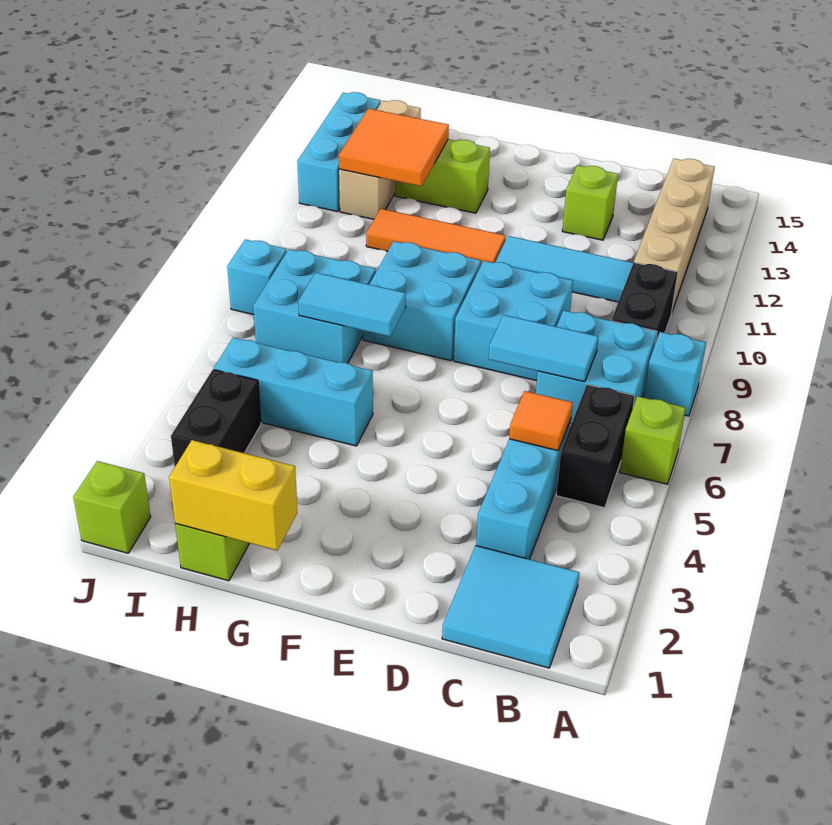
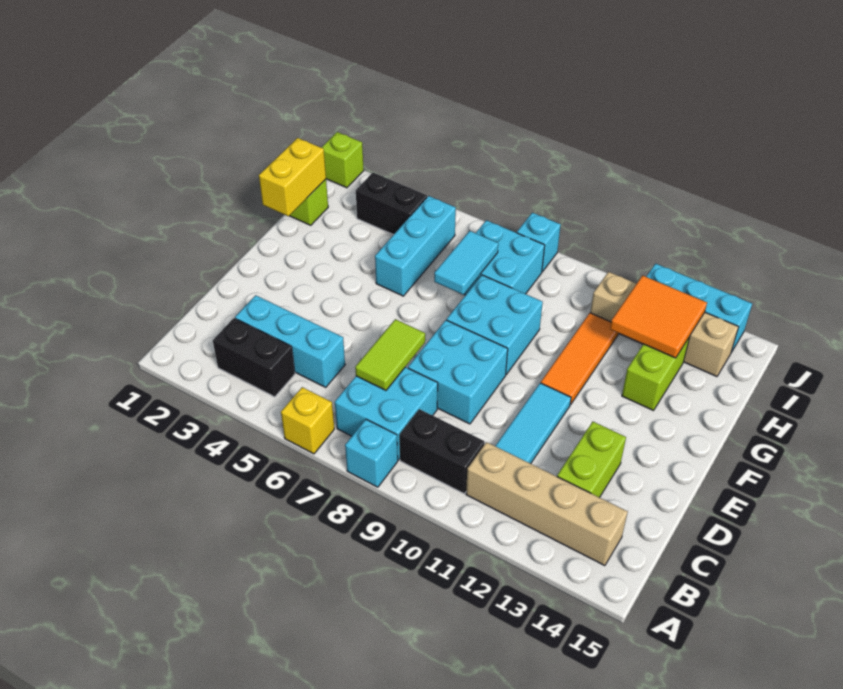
lime 1x1 brick [620,396,686,484] -> yellow 1x1 brick [281,387,334,454]
cyan 2x2 tile [442,546,579,668] -> none
black 1x2 brick [556,385,635,508] -> black 1x2 brick moved to [213,318,295,397]
orange 1x1 tile [509,391,573,451] -> none
cyan 1x2 tile [489,315,598,382] -> lime 1x2 tile [355,319,425,390]
lime 1x1 brick [562,165,618,240] -> lime 1x2 brick [557,422,626,497]
tan 1x3 brick [339,100,421,219] -> tan 1x4 brick [590,272,738,377]

